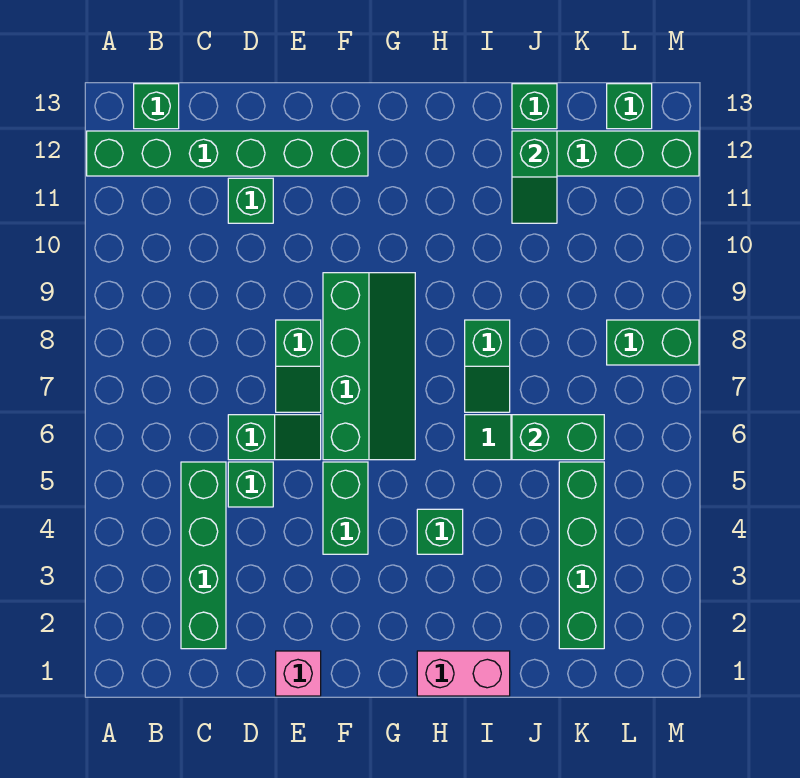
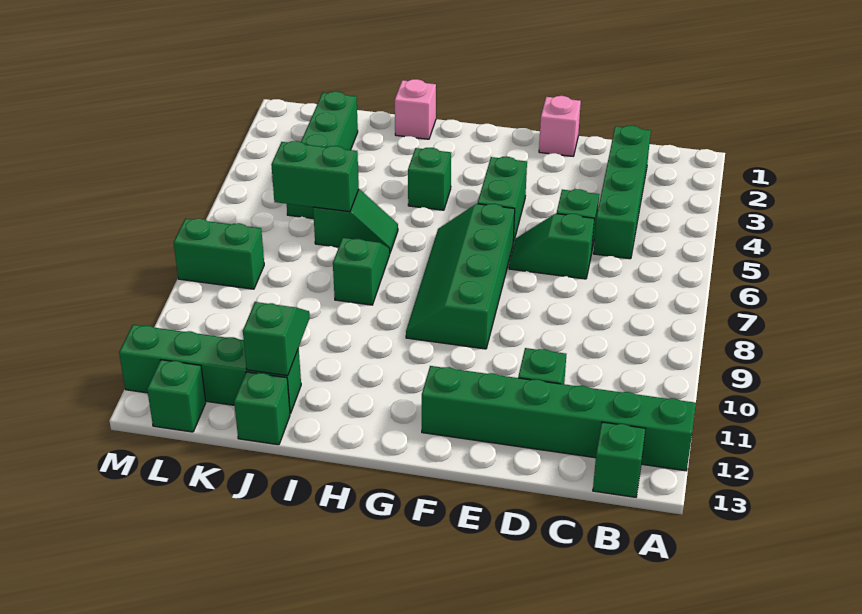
green 1x2 slope [276,320,321,412] -> none
pink 1x2 brick [417,651,510,696] -> pink 1x1 brick [395,79,436,139]

